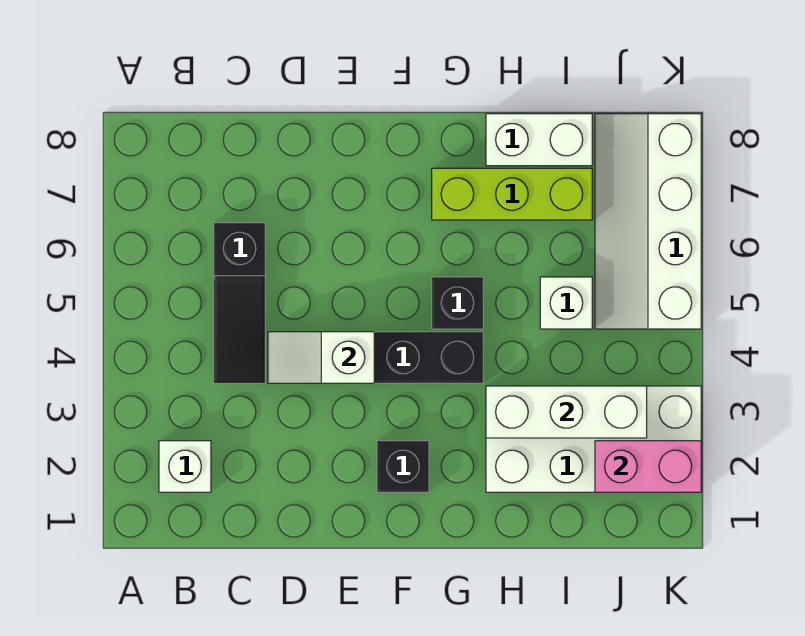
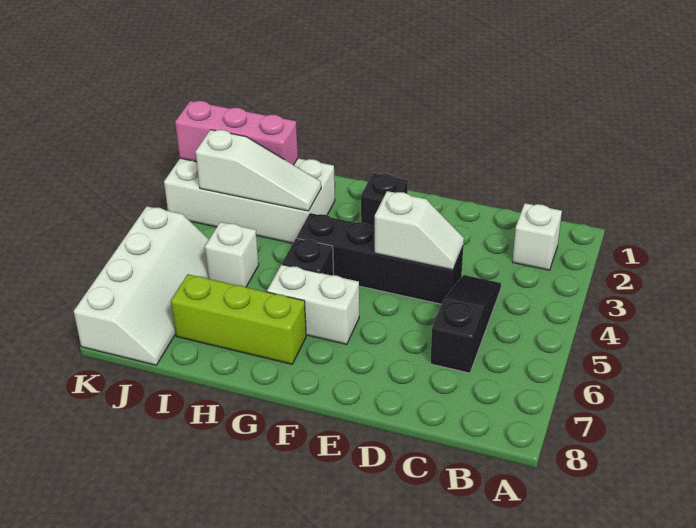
white 1x3 brick [486,386,647,438] -> white 1x3 slope [196,130,321,211]
white 1x2 brick [486,114,592,166] -> white 1x2 brick moved to [267,265,359,344]
pink 1x2 brick [595,441,701,492] -> pink 1x3 brick [175,101,298,165]

